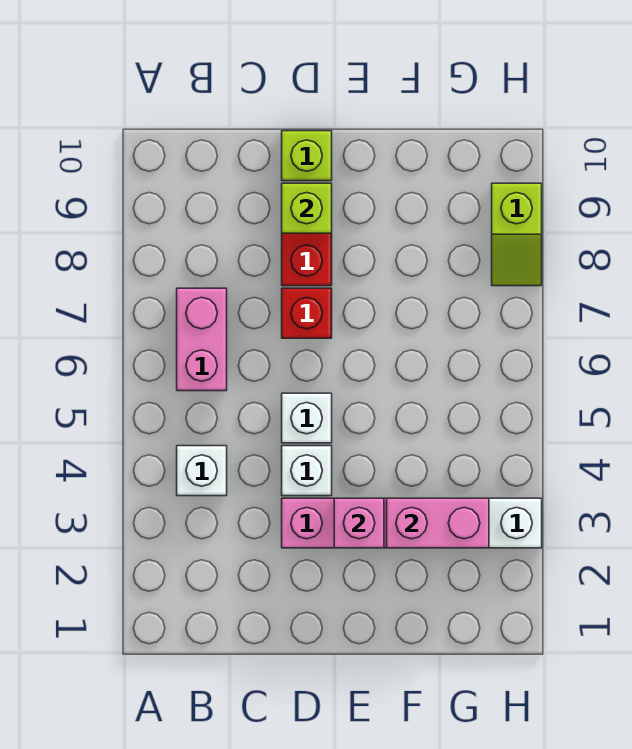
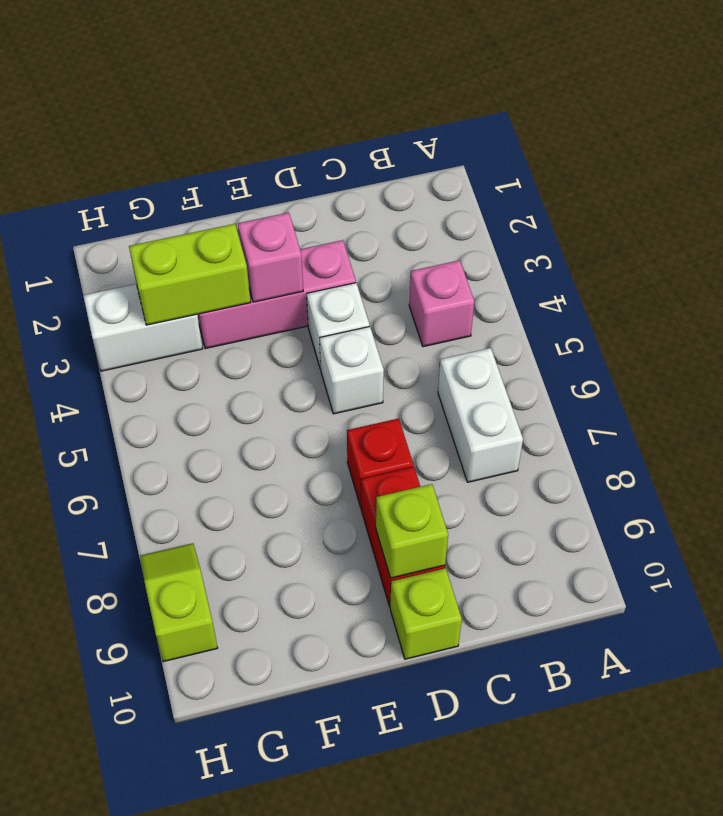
white 1x1 brick [177,446,227,496] -> pink 1x1 brick [409,260,474,347]
pink 1x2 brick [177,288,227,391] -> white 1x2 brick [438,348,523,482]
pink 1x2 brick [387,498,489,548] -> lime 1x2 brick [129,224,251,325]

